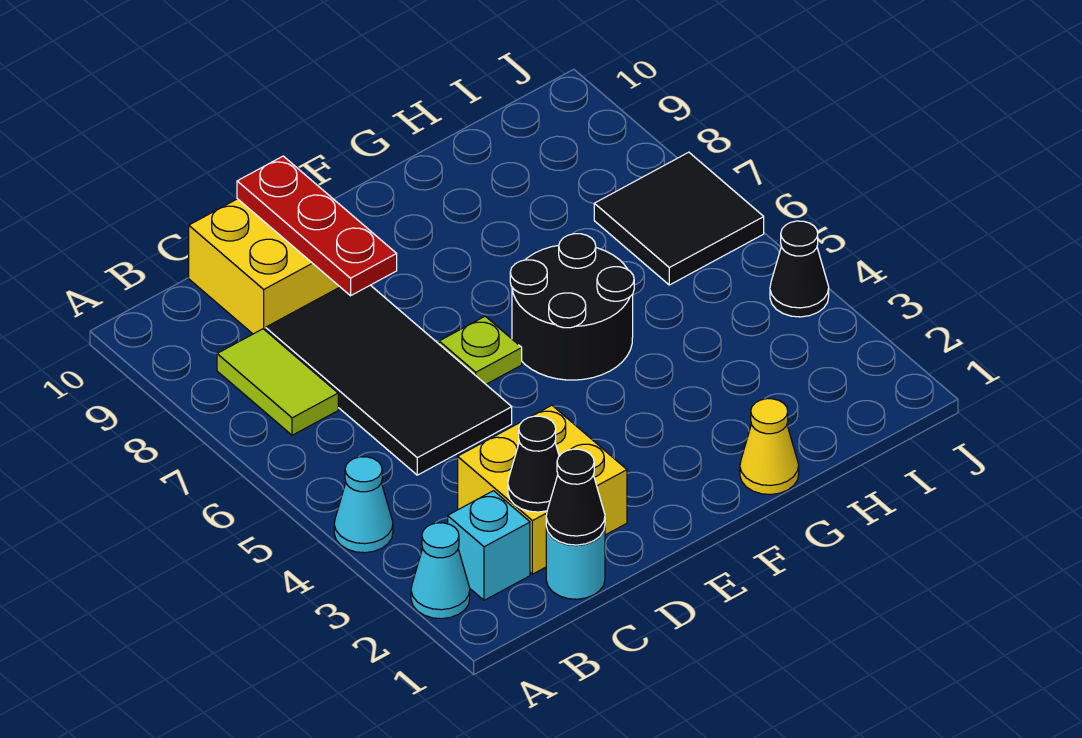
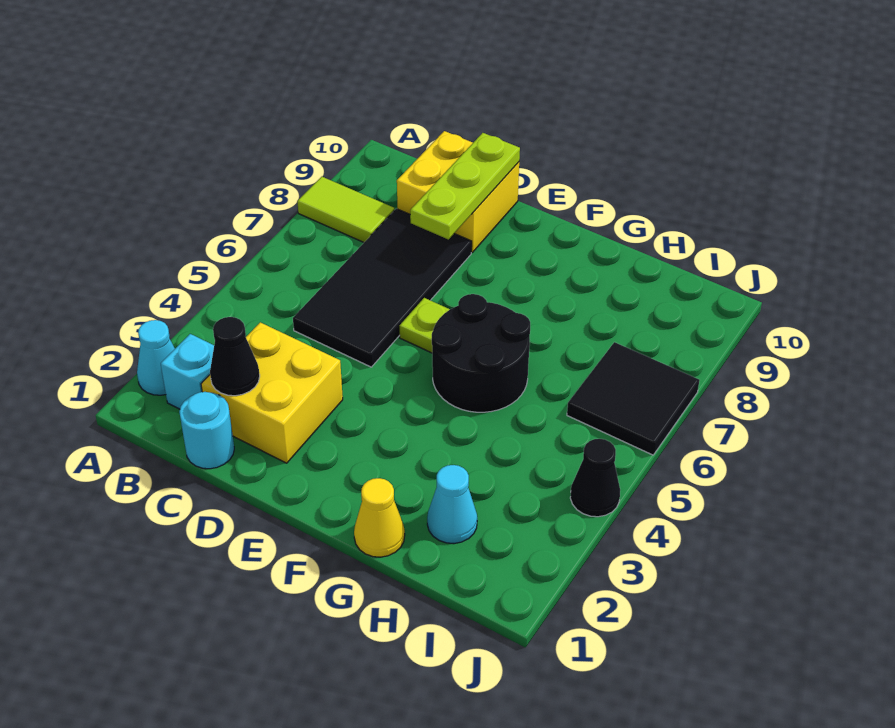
cyan 1x1 cone [334,457,393,553] -> cyan 1x1 cone moved to [427,465,477,543]
lime 1x2 tile [217,329,338,435] -> lime 1x2 tile turned to [297,177,394,242]
black 1x1 cone [546,449,605,545] -> none
red 1x3 plate [237,156,397,296] -> lime 1x3 plate [410,133,520,239]

